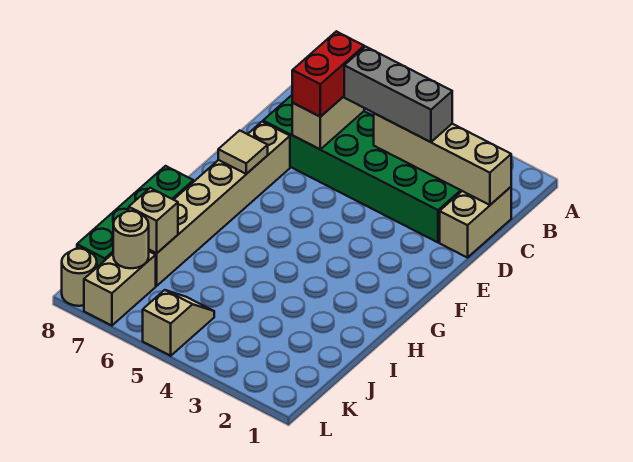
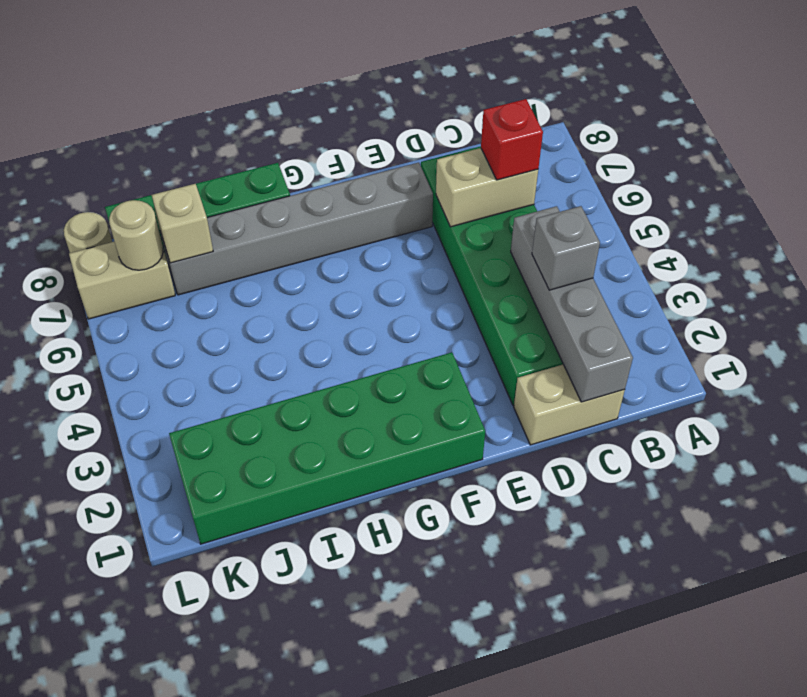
tan 1x4 brick [374,113,511,205] -> grey 1x4 brick [511,206,633,402]
grey 1x3 brick [344,47,452,142] -> grey 1x1 brick [532,206,600,290]
red 1x2 brick [292,31,364,117] -> red 1x1 brick [481,99,543,180]
tan 1x6 brick [149,122,290,286] -> grey 1x6 brick [161,162,433,295]
none -> green 2x6 brick [169,352,485,544]
tan 1x1 tile [218,130,268,174] -> none
tan 1x2 slope [143,290,214,356] -> none

